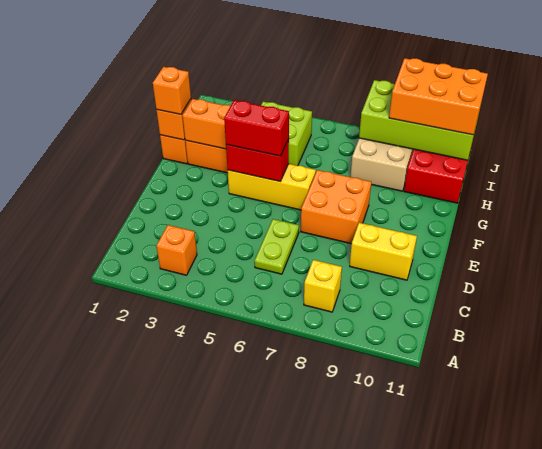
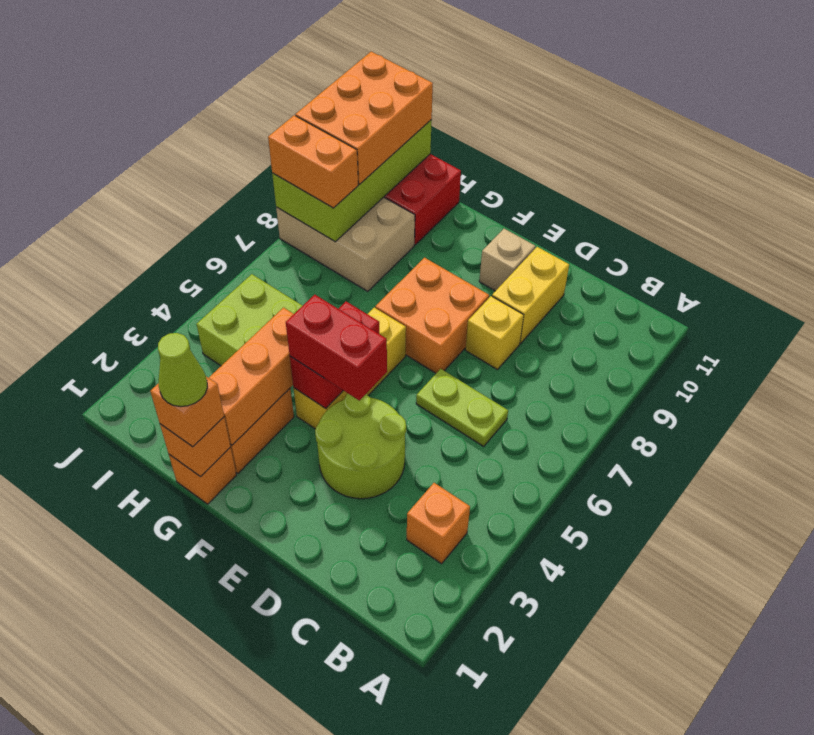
yellow 1x1 brick [304,260,342,312] -> yellow 1x1 brick moved to [466,296,524,370]
none -> lime 2x2 round brick [315,394,406,499]
none -> tan 1x1 brick [479,229,535,291]
red 1x2 brick [224,100,289,156] -> red 1x2 brick turned to [286,295,387,401]
none -> lime 1x1 cone [158,333,207,407]
none -> orange 1x2 brick [268,115,358,208]

